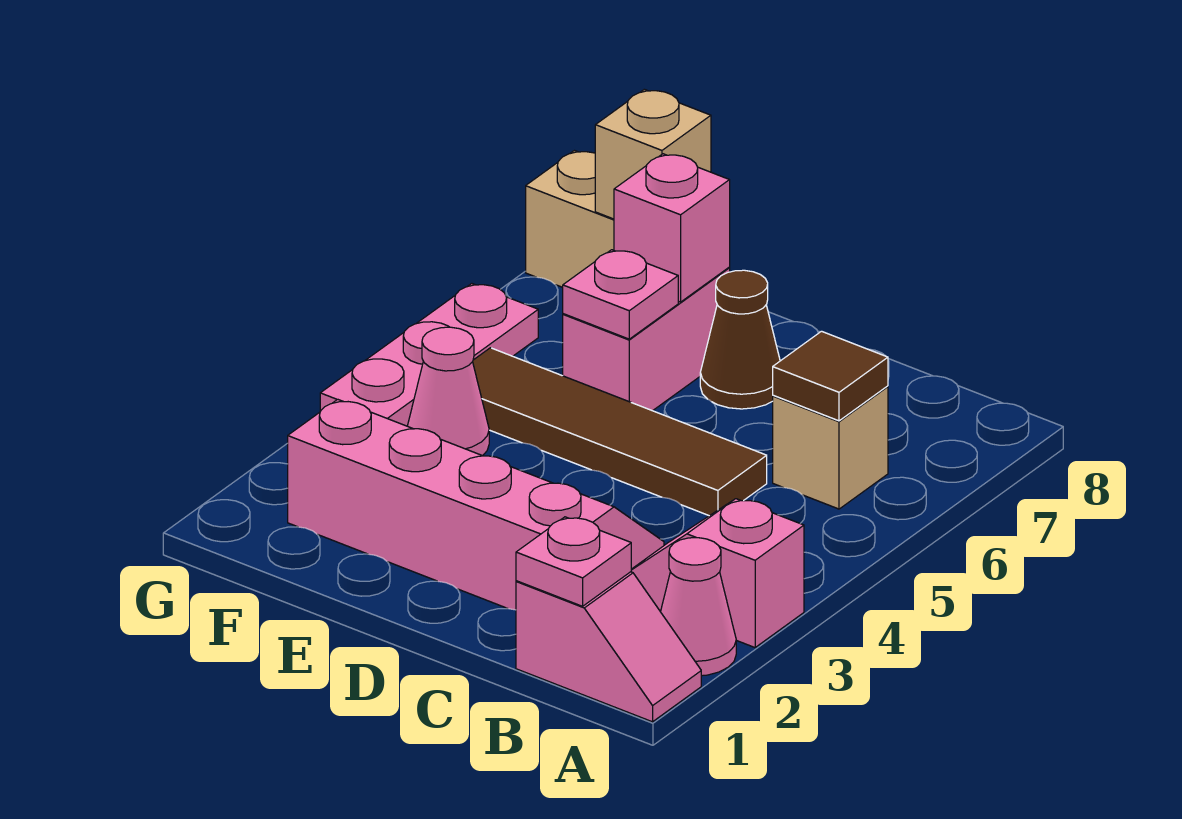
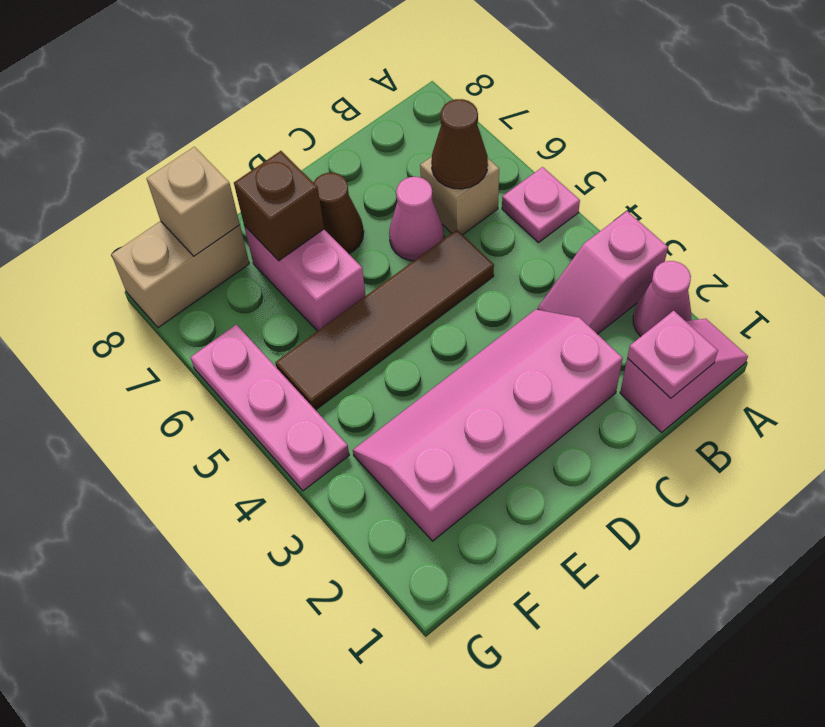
brown 1x1 tile [773,331,888,421] -> brown 1x1 cone [431,99,488,189]
pink 1x1 plate [563,250,678,339] -> pink 1x1 plate moved to [502,167,580,243]
pink 1x1 brick [614,154,730,302] -> brown 1x1 brick [234,151,324,261]
pink 1x1 cone [408,327,489,456] -> pink 1x1 cone moved to [389,177,444,261]

